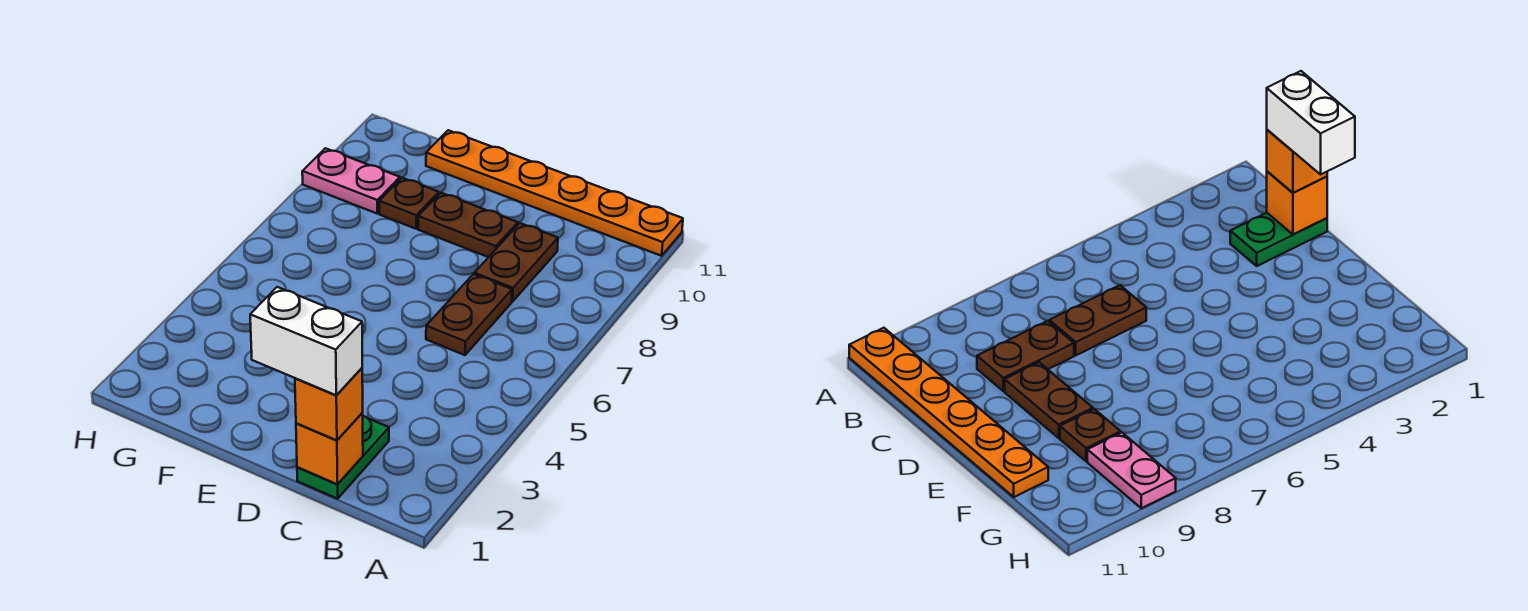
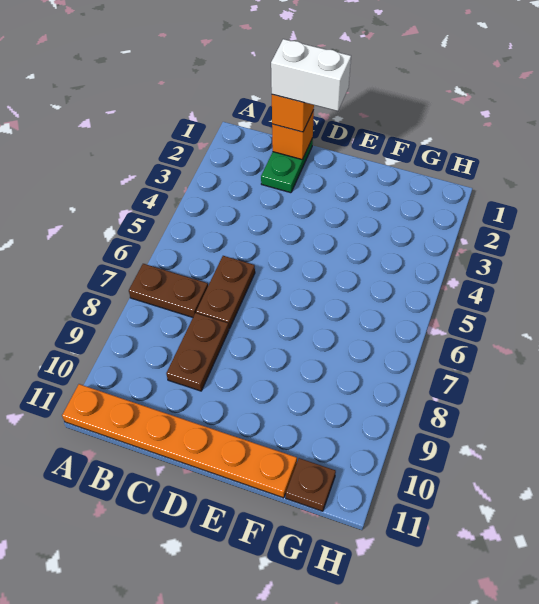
brown 1x2 plate [418,193,518,257] -> brown 1x2 plate moved to [129,264,208,317]
brown 1x1 plate [379,178,439,229] -> brown 1x1 plate moved to [286,458,336,511]
pink 1x2 plate [302,148,400,213] -> none

